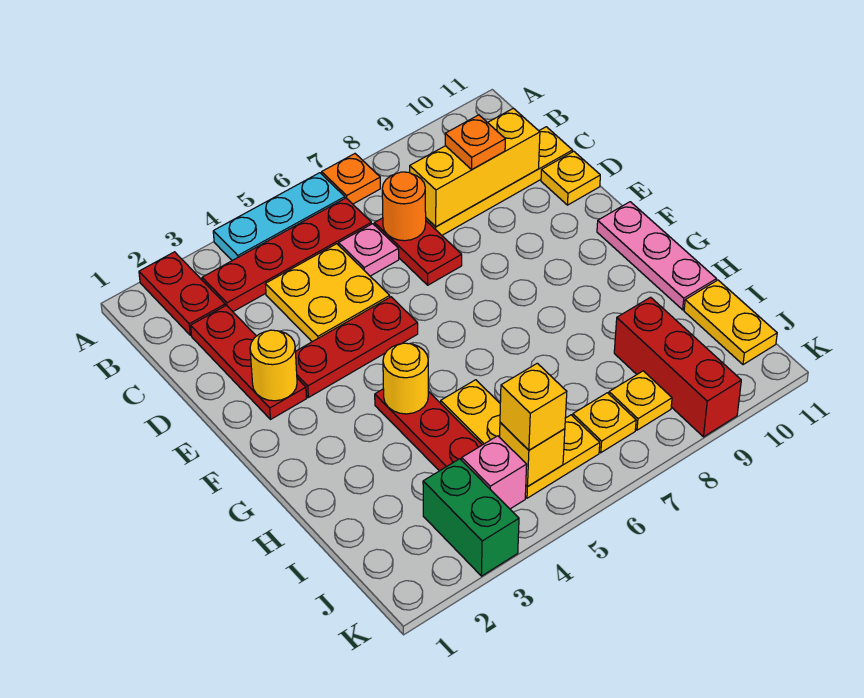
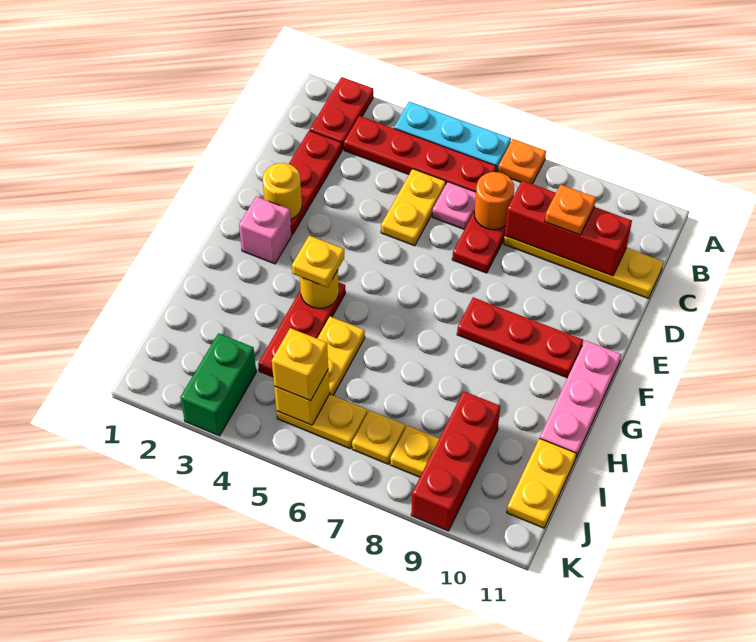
yellow 2x2 plate [265,244,390,342] -> yellow 1x2 plate [381,169,446,246]
yellow 1x3 brick [410,108,540,227] -> red 1x3 brick [505,180,632,276]
yellow 1x1 plate [541,151,600,205] -> yellow 1x1 plate moved to [292,236,344,287]
red 1x3 plate [295,297,418,397] -> red 1x3 plate moved to [457,297,583,378]
pink 1x1 brick [462,436,527,509] -> pink 1x1 brick moved to [239,197,292,264]

